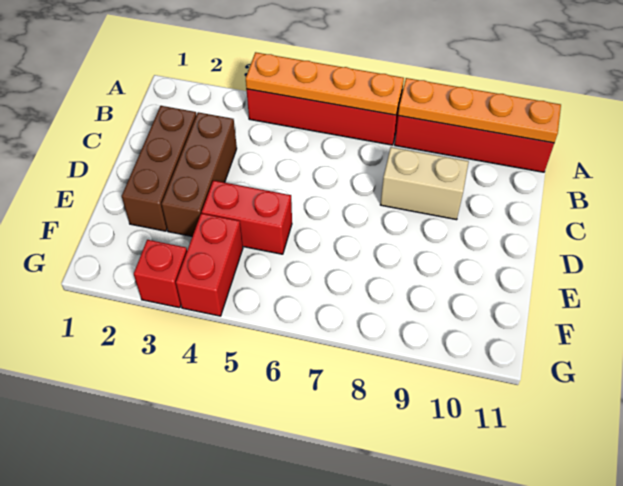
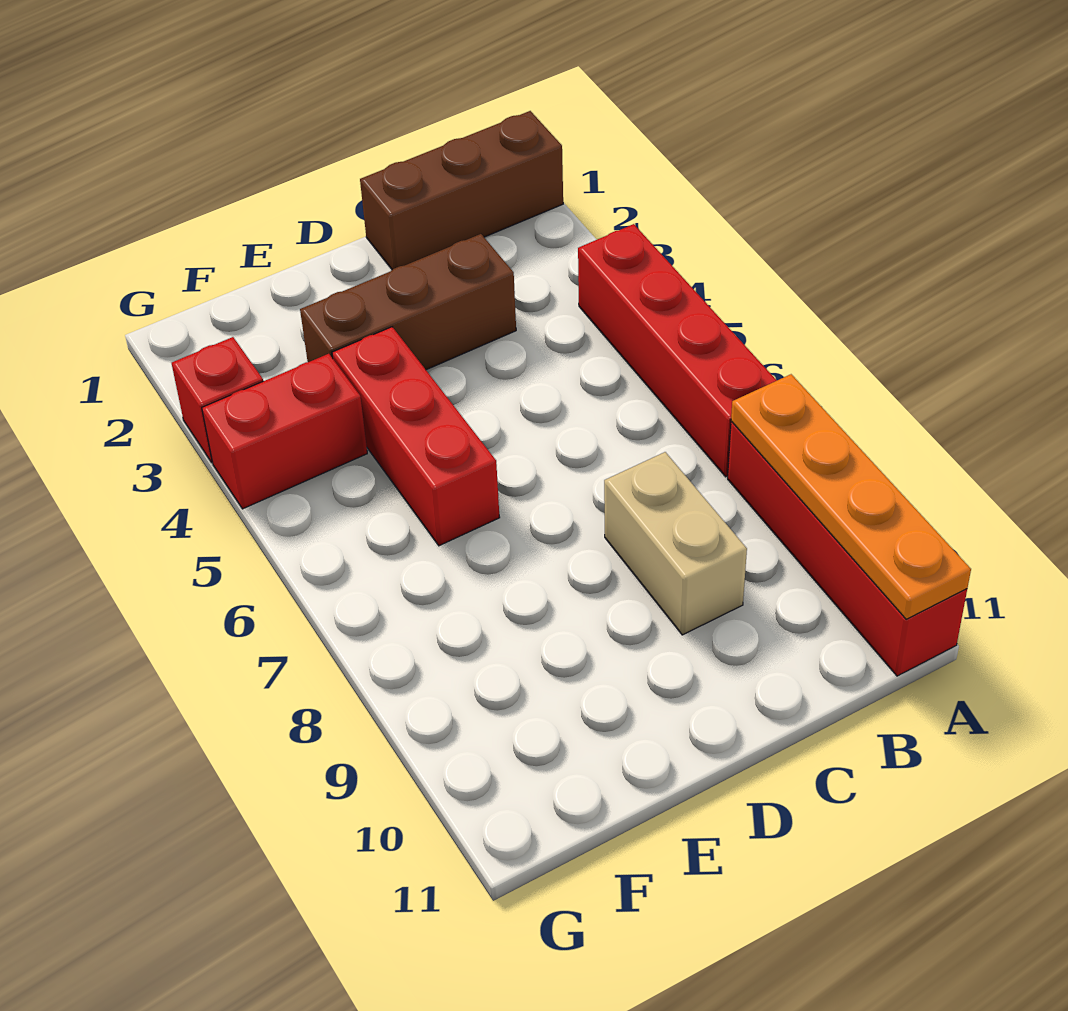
orange 1x4 plate [246,52,404,115] -> none
brown 1x3 brick [122,106,196,231] -> brown 1x3 brick moved to [360,111,563,270]
red 1x2 brick [202,180,292,254] -> red 1x3 brick [332,327,500,546]

